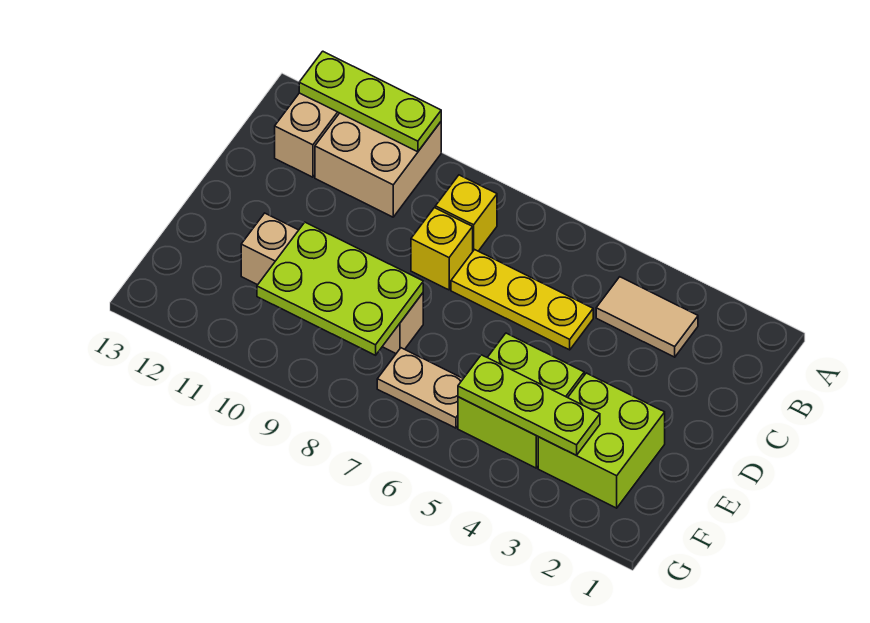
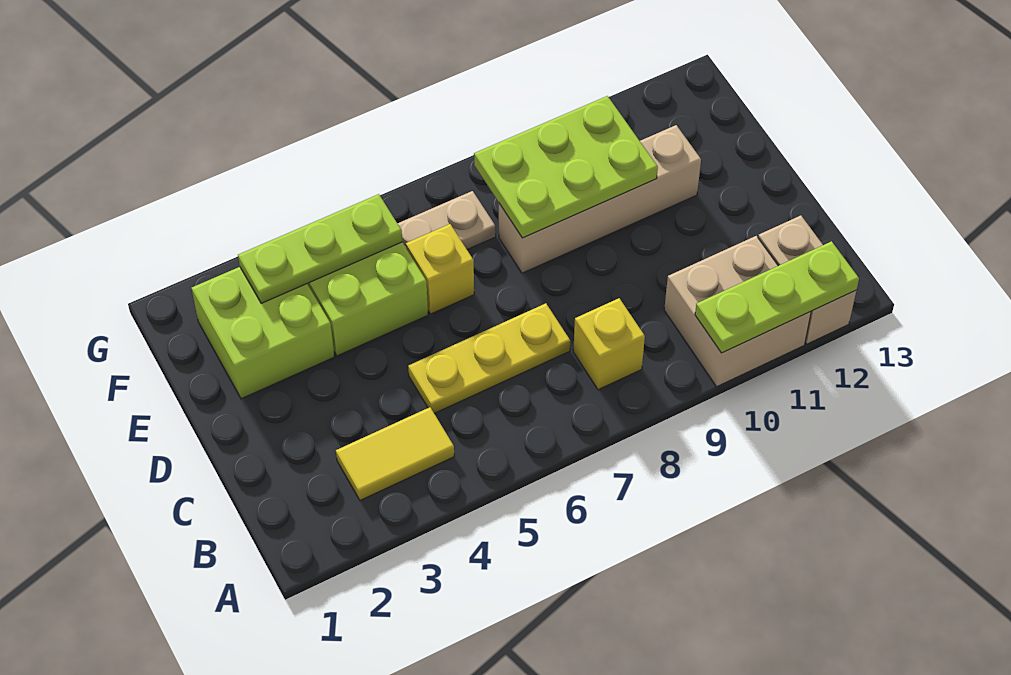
tan 1x2 tile [596,277,698,357] -> yellow 1x2 tile [336,407,454,500]
yellow 1x1 brick [411,208,473,290] -> yellow 1x1 brick moved to [406,224,474,314]

